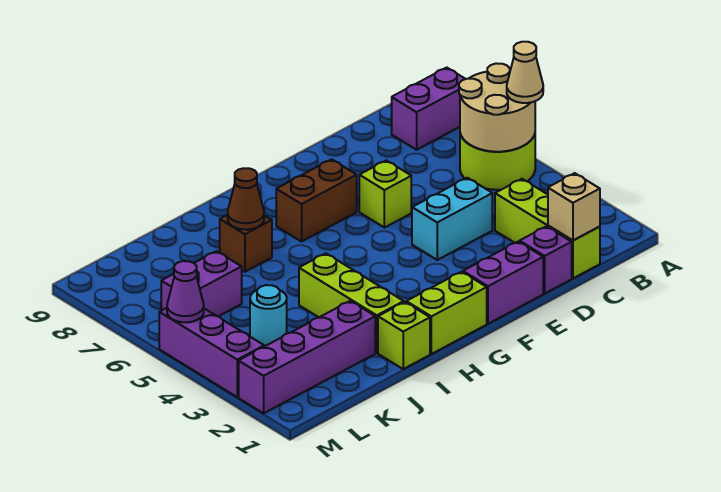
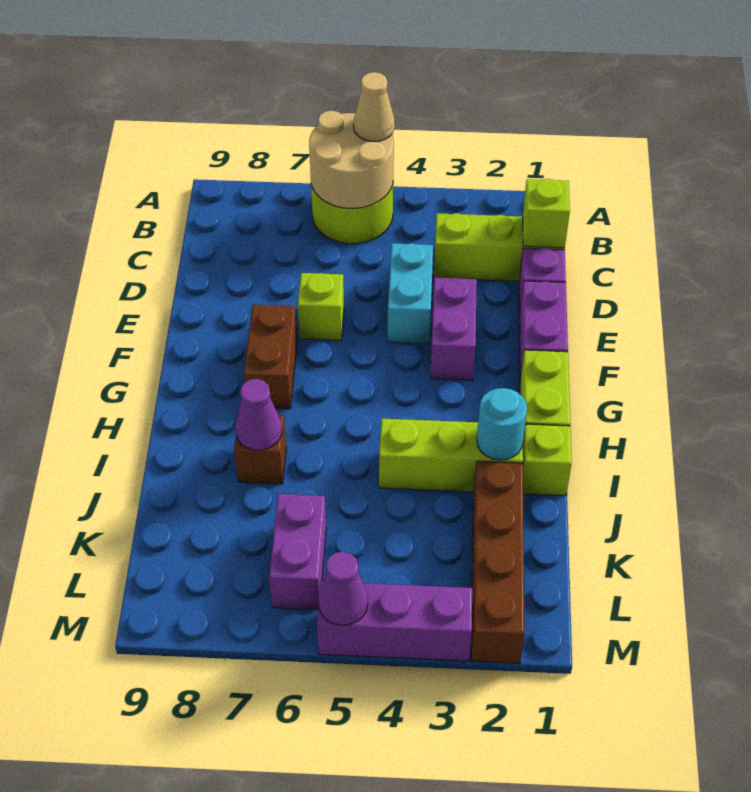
purple 1x2 brick [392,68,465,150] -> purple 1x2 brick moved to [430,278,477,380]
tan 1x1 brick [548,173,600,240] -> lime 1x1 brick [523,179,570,248]
brown 1x1 cone [228,168,264,230] -> purple 1x1 cone [236,379,282,450]
purple 1x4 brick [239,301,375,413] -> brown 1x4 brick [471,461,525,663]
cyan 1x1 round brick [250,285,287,346] -> cyan 1x1 round brick moved to [477,388,527,460]

